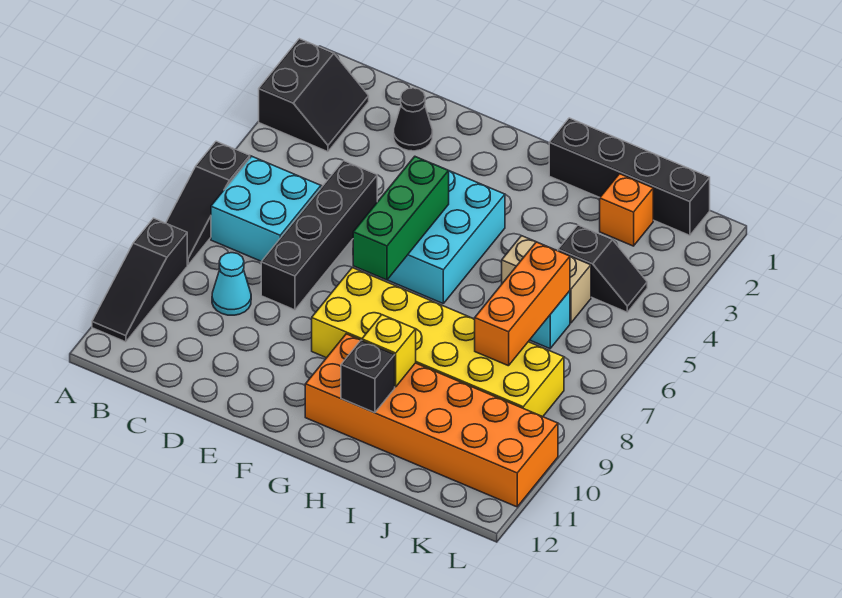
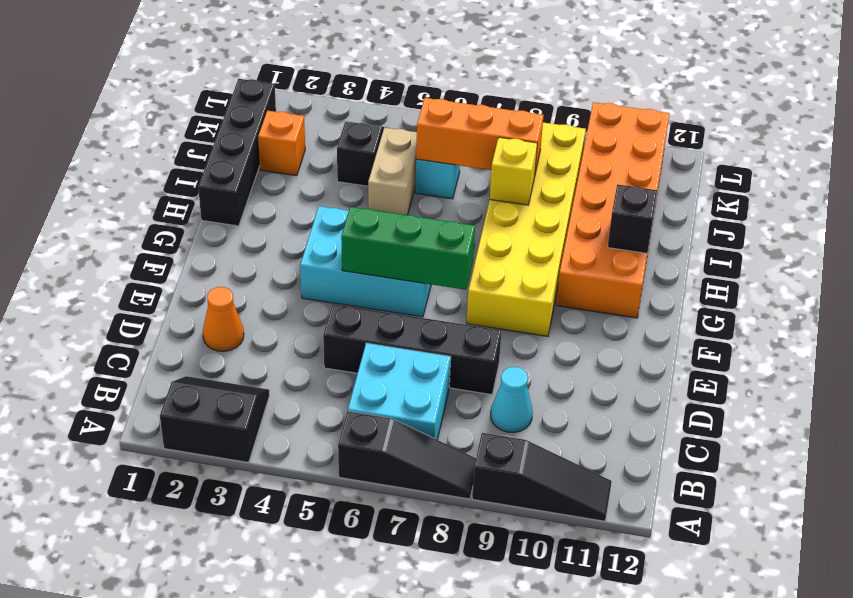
black 1x1 cone [393,88,433,151] -> orange 1x1 cone [203,287,244,351]
yellow 1x1 brick [362,315,416,387] -> yellow 1x1 brick moved to [490,137,537,205]

